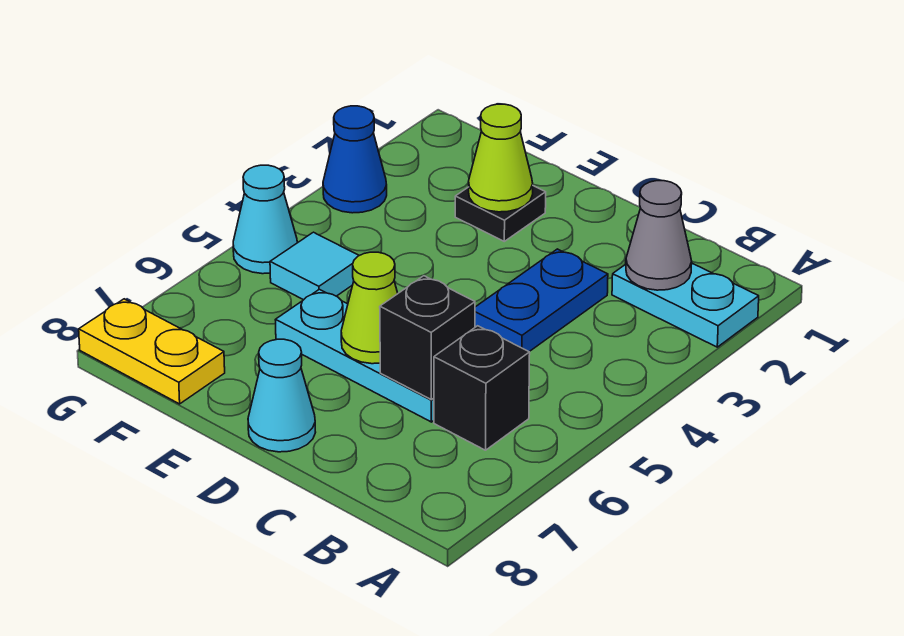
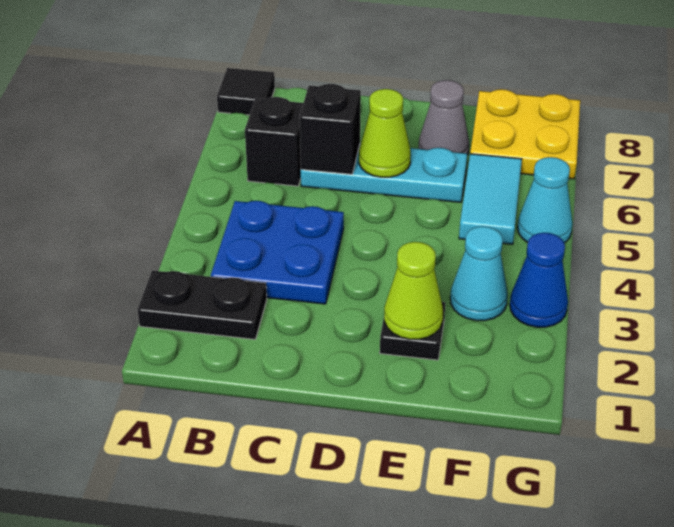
cyan 1x2 plate [612,263,759,347] -> black 1x2 plate [138,271,267,339]
none -> black 1x1 tile [217,68,275,115]
grey 1x1 cone [626,181,692,290] -> grey 1x1 cone moved to [419,80,469,155]
blue 1x2 plate [475,249,608,352] -> blue 2x2 plate [211,201,344,304]
cyan 1x1 cone [248,339,316,452] -> cyan 1x1 cone moved to [450,226,508,321]
cyan 1x1 tile [270,232,359,300] -> cyan 1x2 tile [459,154,522,244]
yellow 1x2 plate [79,299,225,404] -> yellow 2x2 plate [470,89,580,179]

